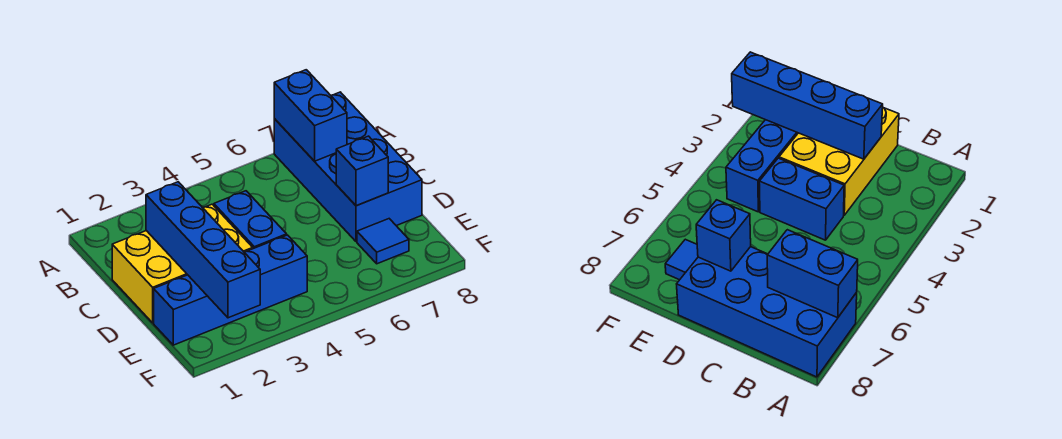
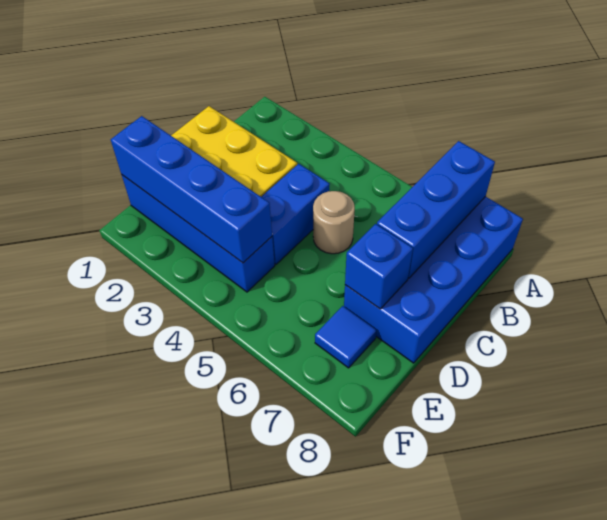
blue 1x2 brick [274,70,347,161] -> blue 1x3 brick [377,141,495,278]
blue 1x4 brick [146,182,260,318] -> blue 1x4 brick turned to [111,116,272,263]
none -> tan 1x1 round brick [313,191,355,254]

